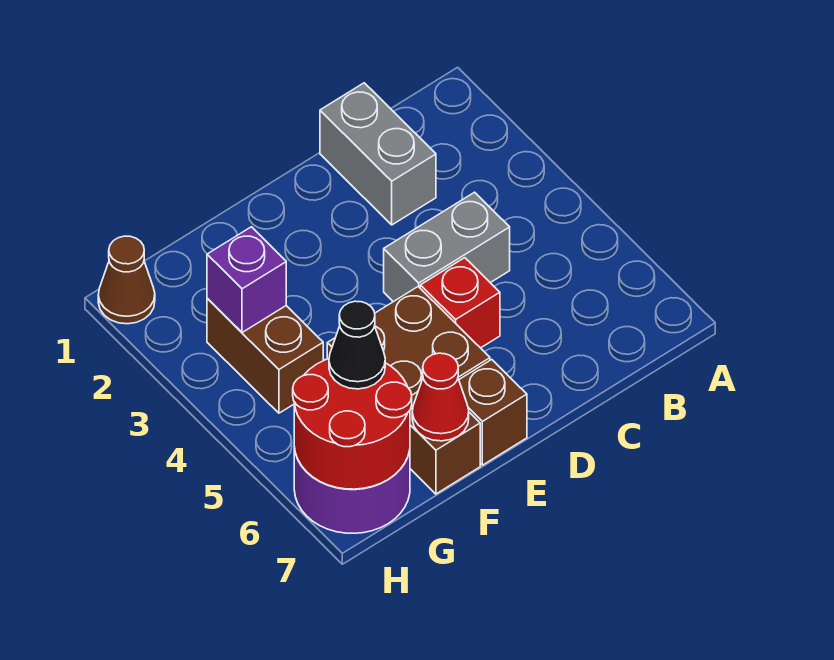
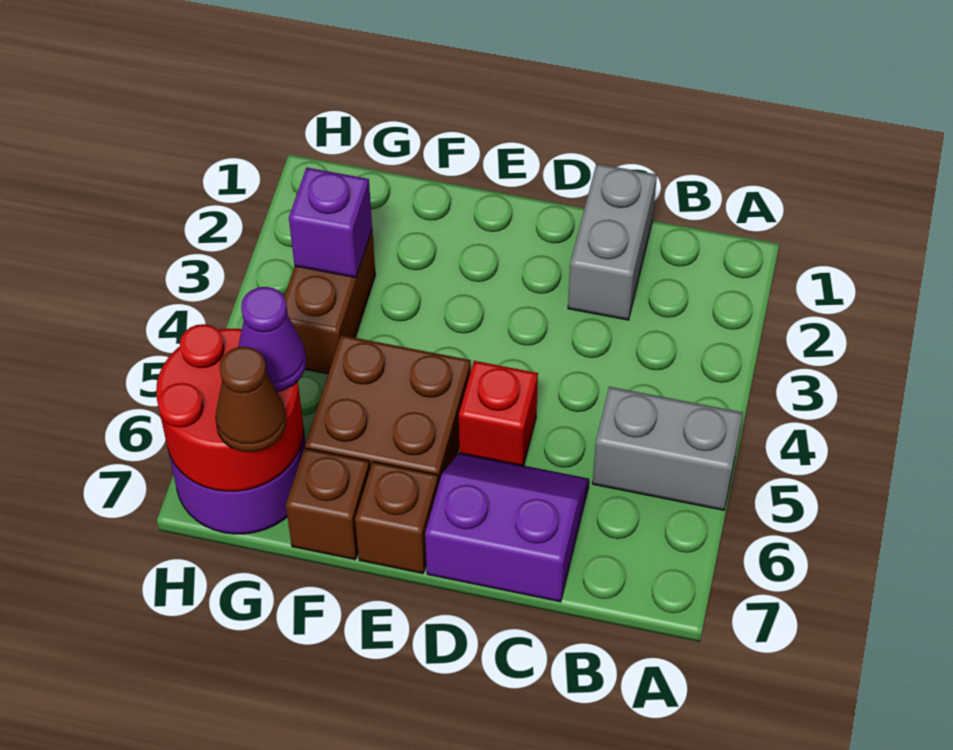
grey 1x2 brick [384,192,510,302] -> grey 1x2 brick moved to [593,387,743,510]
none -> purple 2x2 slope [425,453,589,602]
red 1x1 cone [412,353,469,441] -> none
black 1x1 cone [329,301,385,389] -> purple 1x1 cone [238,287,306,391]
brown 1x1 cone [98,236,155,324] -> brown 1x1 cone moved to [215,347,287,452]

